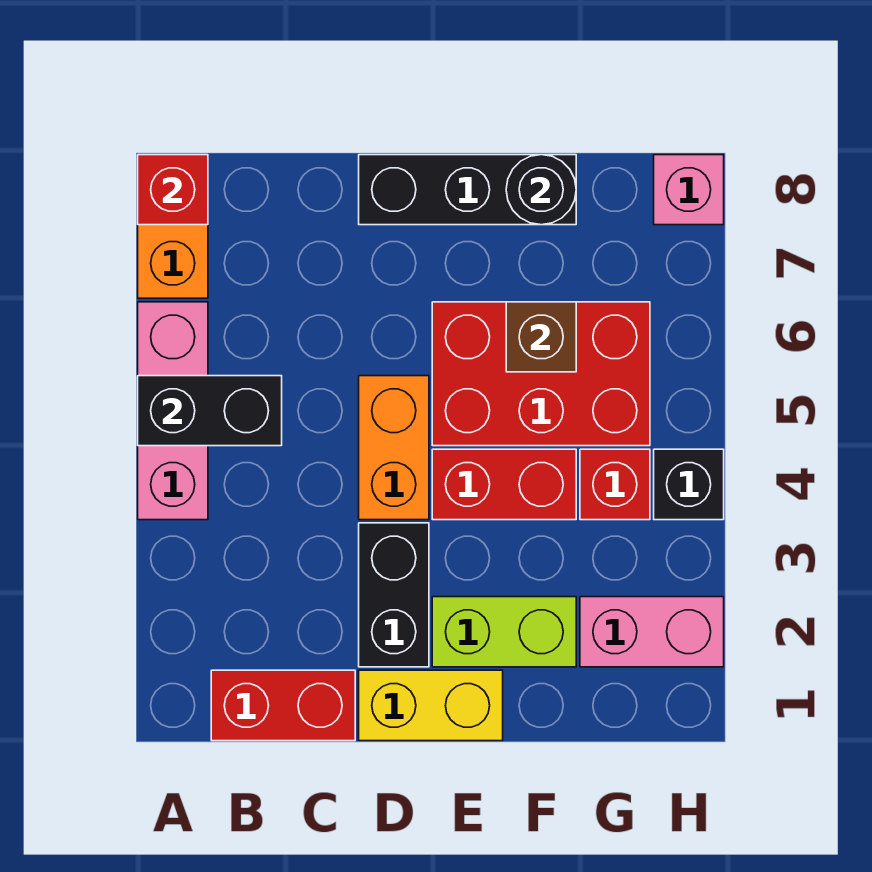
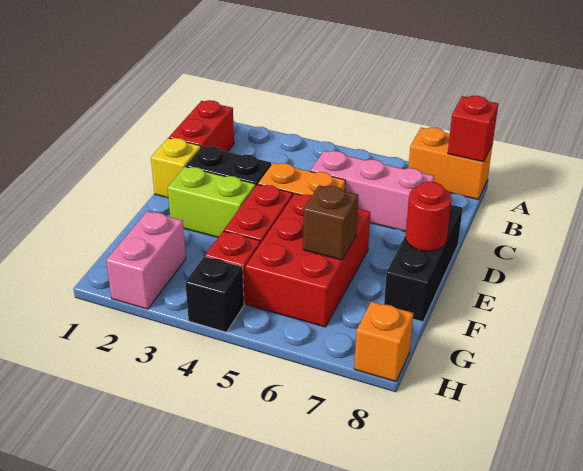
pink 1x3 brick [138,302,208,520] -> pink 1x3 brick moved to [310,151,434,231]
black 1x2 brick [138,376,282,446] -> none
yellow 1x2 brick [359,670,503,741] -> yellow 1x1 brick [151,138,201,198]
lime 1x2 brick [432,597,576,667] -> lime 1x2 brick turned to [168,167,256,237]
none -> red 1x1 round brick [406,182,452,251]
black 1x1 round brick [506,155,576,225] -> none
pink 1x1 brick [654,155,724,225] -> orange 1x1 brick [354,302,413,382]

